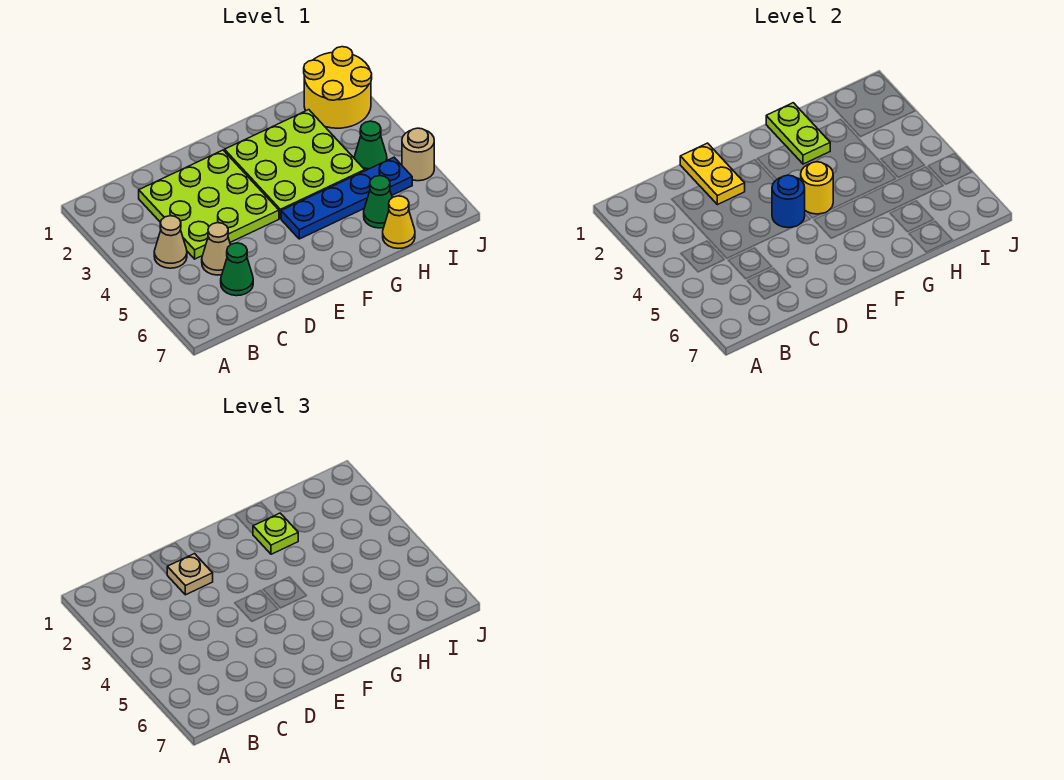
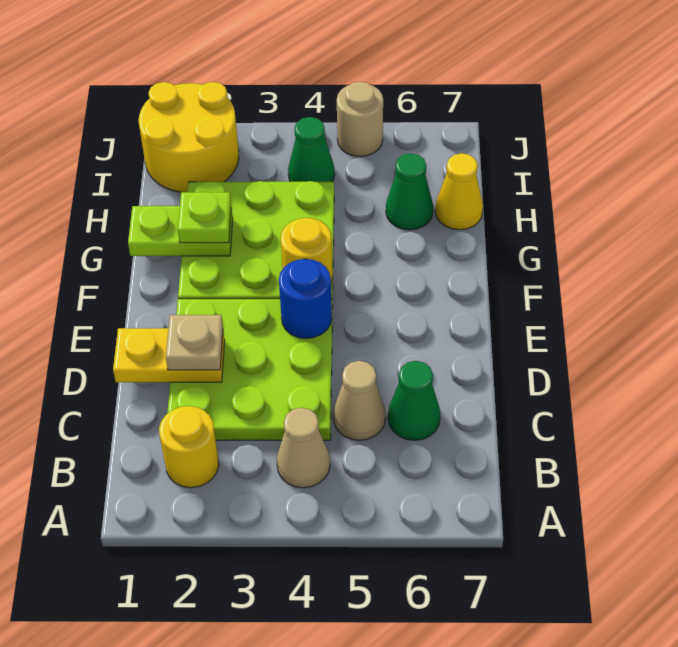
none -> yellow 1x1 round brick [159,406,219,488]
blue 1x4 plate [281,157,412,239] -> none

